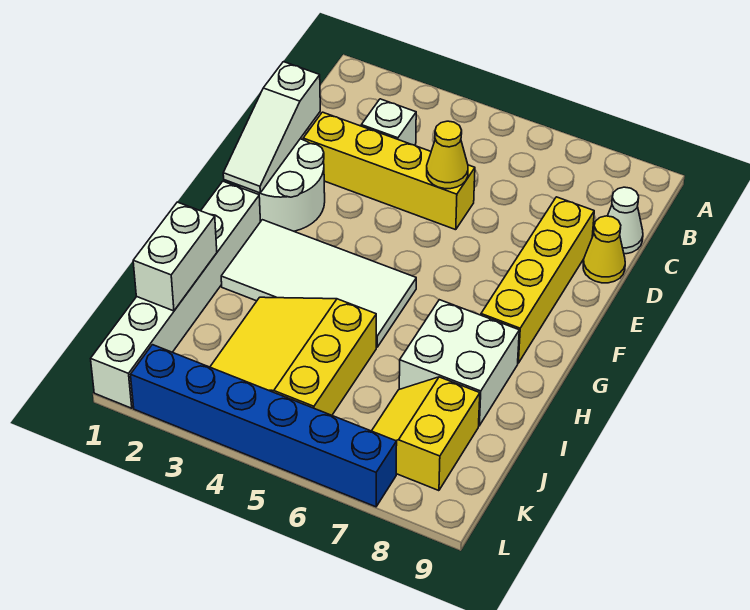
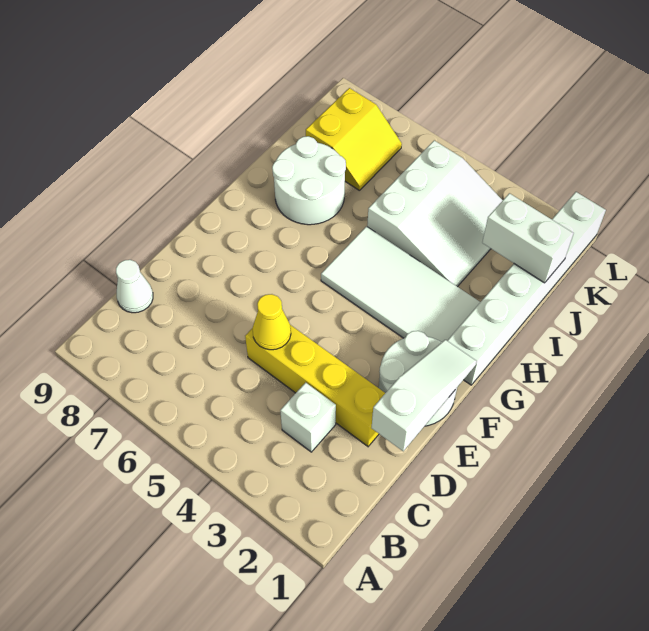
yellow 1x4 brick [481,197,594,363] -> none
yellow 1x1 cone [583,216,625,283] -> none
white 2x2 brick [399,300,519,426] -> white 2x2 round brick [272,136,346,225]
white 1x2 brick [133,202,217,311] -> white 1x2 brick turned to [482,193,574,283]
yellow 3x3 slope [210,297,376,415] -> white 3x3 slope [367,141,503,287]
blue 1x6 brick [131,345,397,507] -> none

